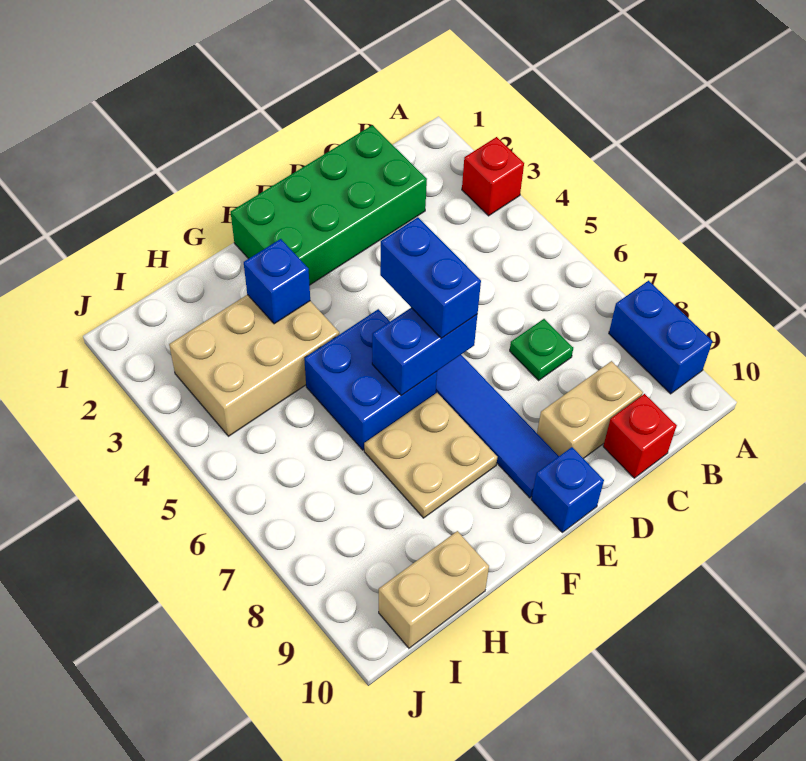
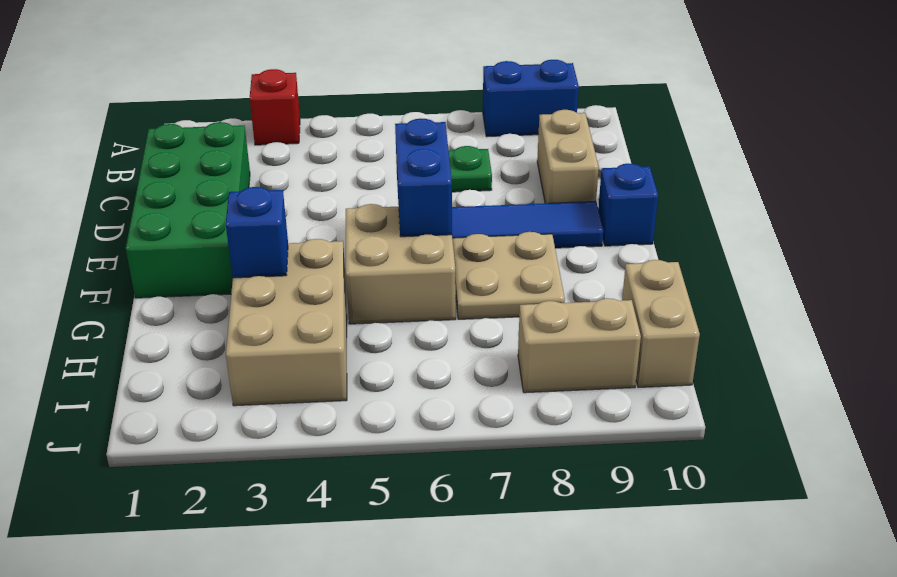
red 1x1 brick [603,394,677,478] -> none
blue 1x2 brick [380,217,481,338] -> none
blue 2x2 brick [304,309,437,450] -> tan 2x2 brick [346,204,456,324]
none -> tan 1x2 brick [518,298,641,393]

